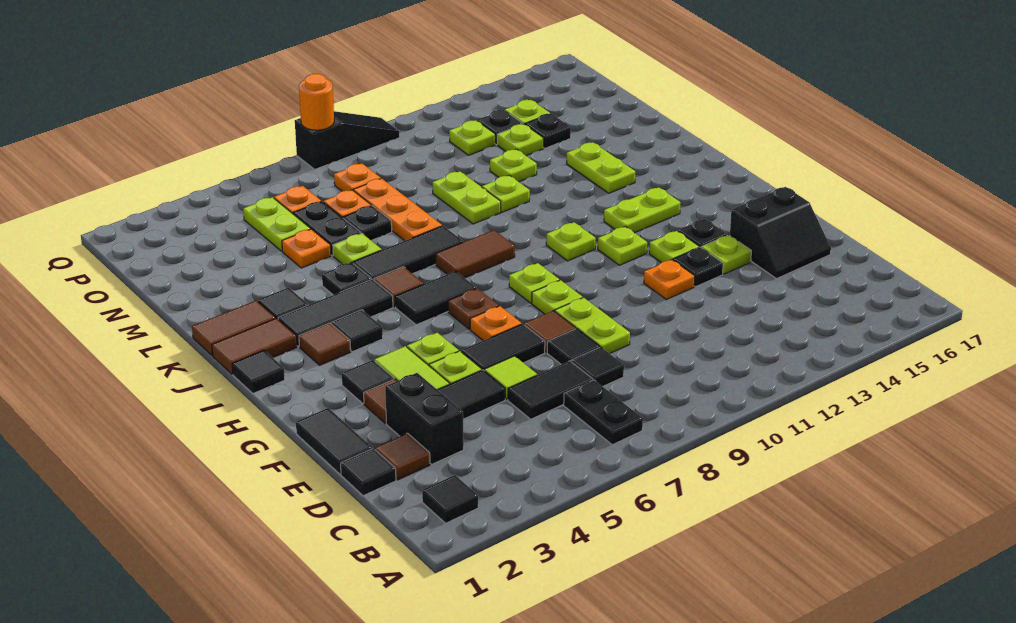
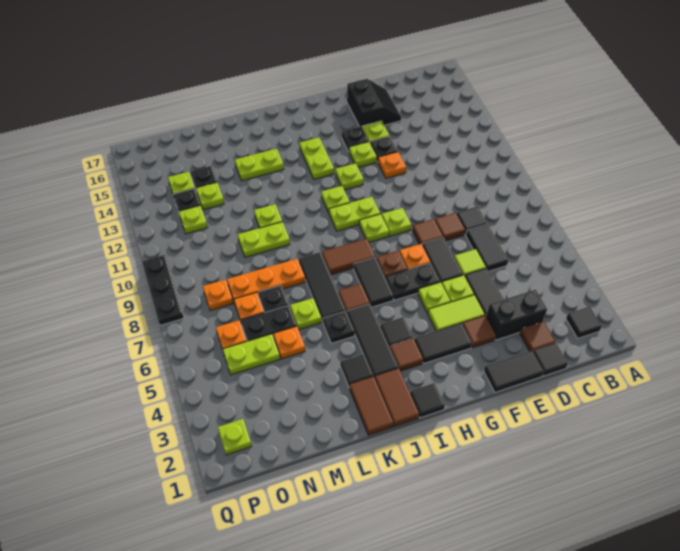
black 1x2 plate [564,380,643,445] -> black 1x2 plate moved to [386,263,440,300]
black 1x1 tile [547,329,600,364] -> brown 1x1 tile [435,213,465,241]
lime 1x2 plate [555,298,630,354] -> lime 1x2 plate moved to [329,197,380,231]
black 1x1 tile [342,360,394,404] -> black 1x2 tile [414,323,472,363]
brown 1x2 tile [436,230,515,278] -> brown 1x2 tile turned to [322,239,375,275]
lime 1x1 plate [490,149,537,182] -> lime 1x1 plate moved to [218,419,252,455]
black 1x3 slope [295,111,400,169] -> black 1x3 plate [142,255,184,325]
orange 1x1 round brick [299,74,334,130] -> none

